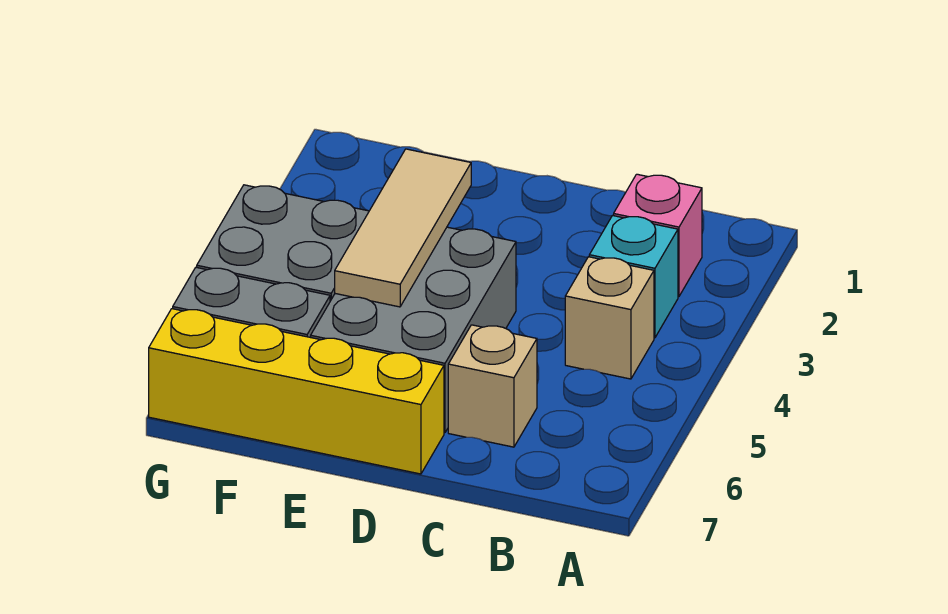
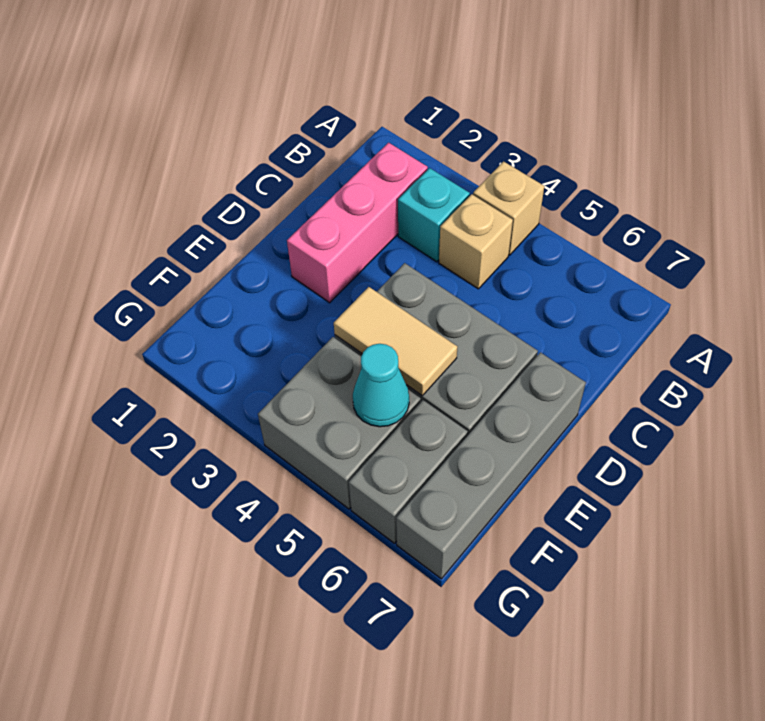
pink 1x1 brick [614,174,702,297] -> pink 1x3 brick [287,143,428,303]
tan 1x1 brick [448,325,537,447] -> tan 1x1 brick moved to [473,161,544,255]
yellow 1x4 brick [149,309,444,474] -> grey 1x4 brick [396,352,586,579]
tan 1x3 tile [335,149,471,307] -> tan 1x2 tile [334,287,457,396]
none -> cyan 1x1 cone [353,344,409,427]

